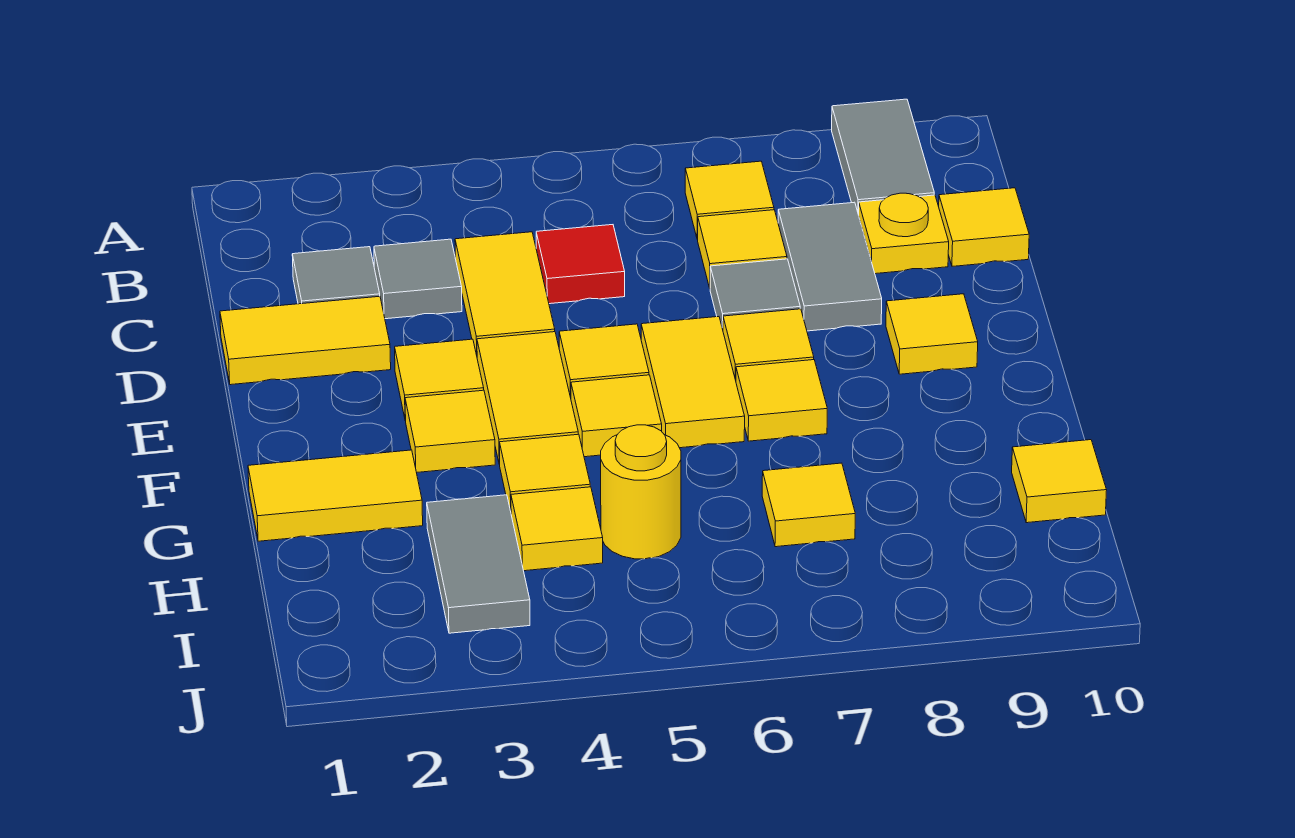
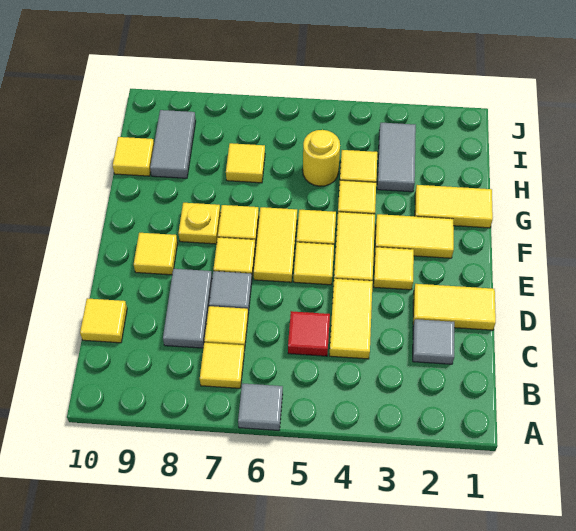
grey 1x2 tile [832,99,934,215] -> grey 1x2 tile moved to [150,110,196,178]
grey 1x1 tile [374,239,462,319] -> grey 1x1 tile moved to [238,383,283,431]
yellow 1x1 plate [859,193,949,274] -> yellow 1x1 plate moved to [178,203,221,244]
yellow 1x1 tile [405,390,495,473] -> yellow 1x2 tile [375,214,454,258]

